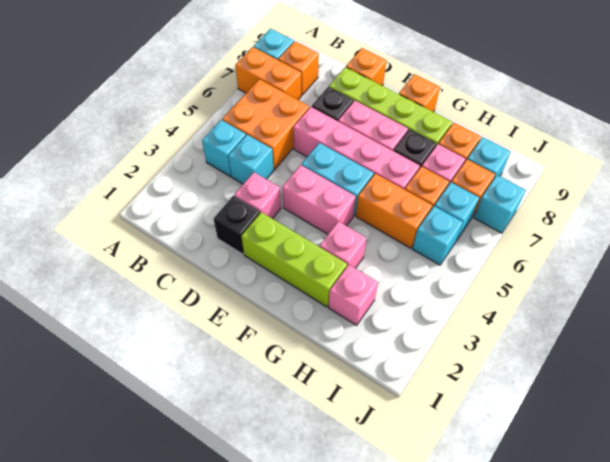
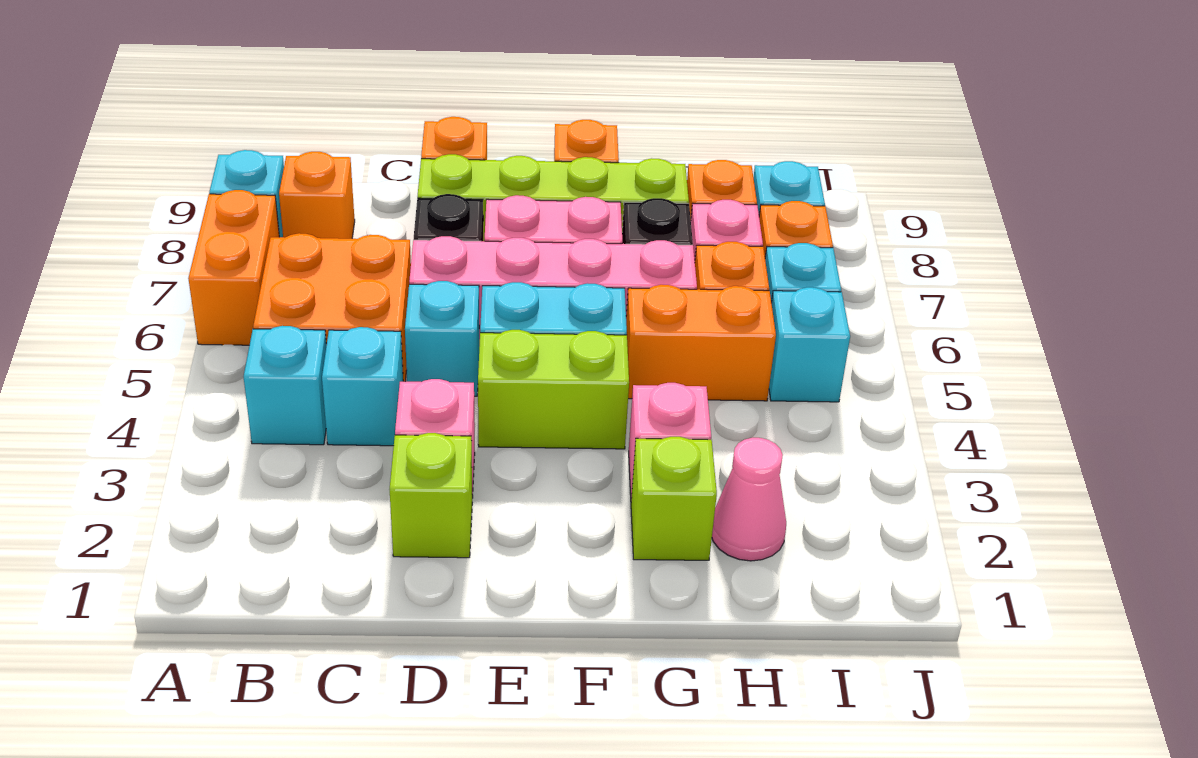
orange 1x2 brick [235,47,301,100] -> orange 1x2 brick turned to [188,190,279,345]
black 1x1 brick [214,196,260,254] -> lime 1x1 brick [390,433,472,558]
lime 1x3 brick [241,212,347,307] -> lime 1x1 brick [631,437,717,560]
pink 1x2 brick [282,165,356,234] -> lime 1x2 brick [478,330,629,449]
pink 1x1 brick [329,265,378,325] -> pink 1x1 cone [712,438,786,561]
cyan 1x1 brick [474,175,526,233] -> cyan 1x1 brick moved to [405,281,479,396]

